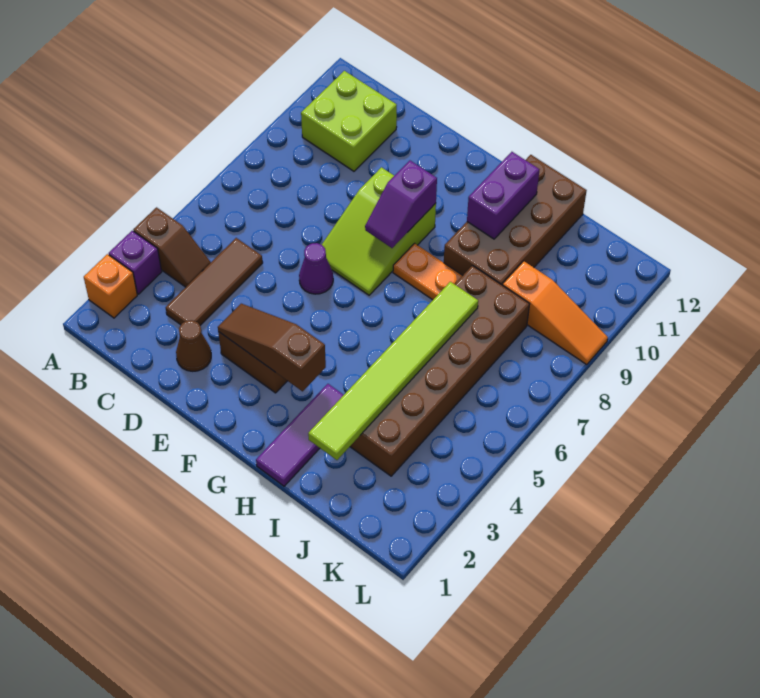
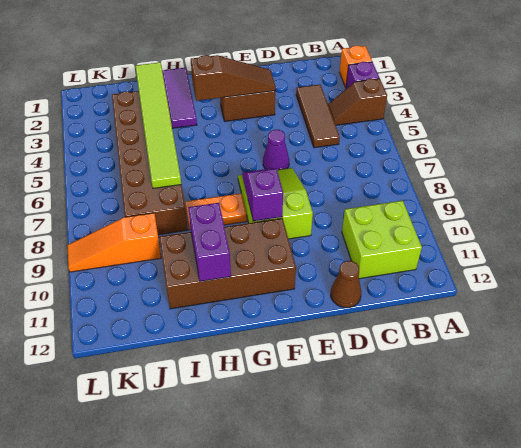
brown 1x1 cone [176,320,211,371] -> brown 1x1 cone moved to [331,261,361,308]
brown 2x4 brick [444,155,587,285] -> brown 2x4 brick turned to [159,218,296,309]

